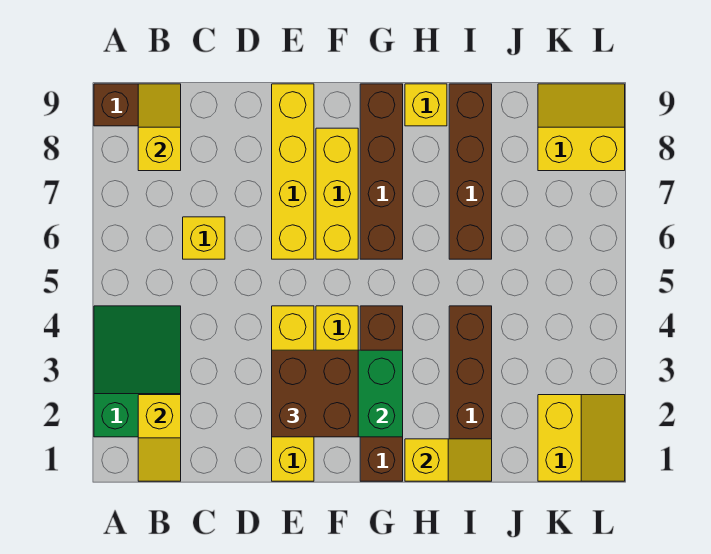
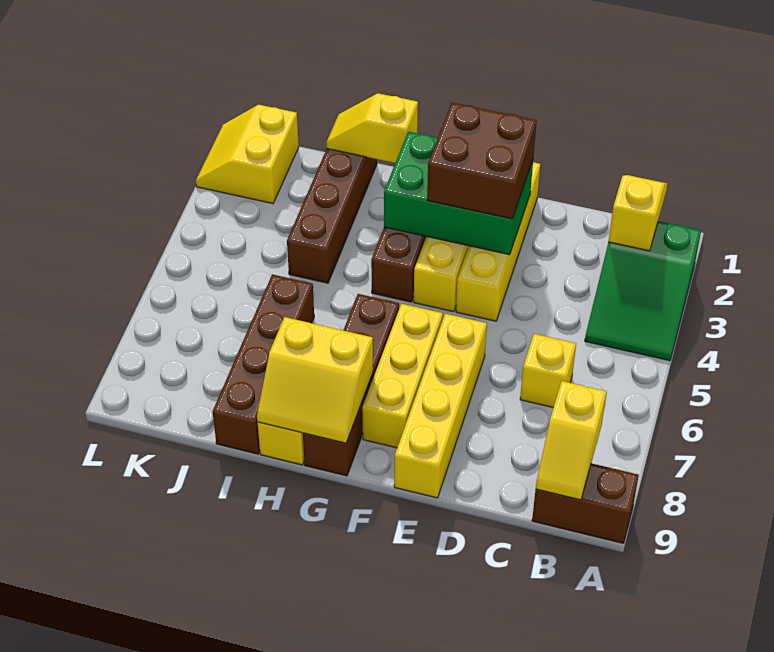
yellow 2x2 slope [538,84,625,171] -> yellow 2x2 slope moved to [257,317,373,443]

